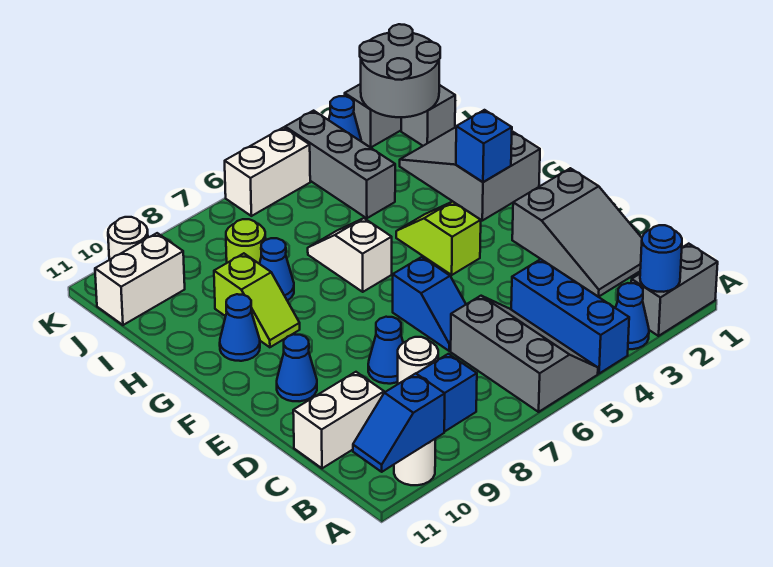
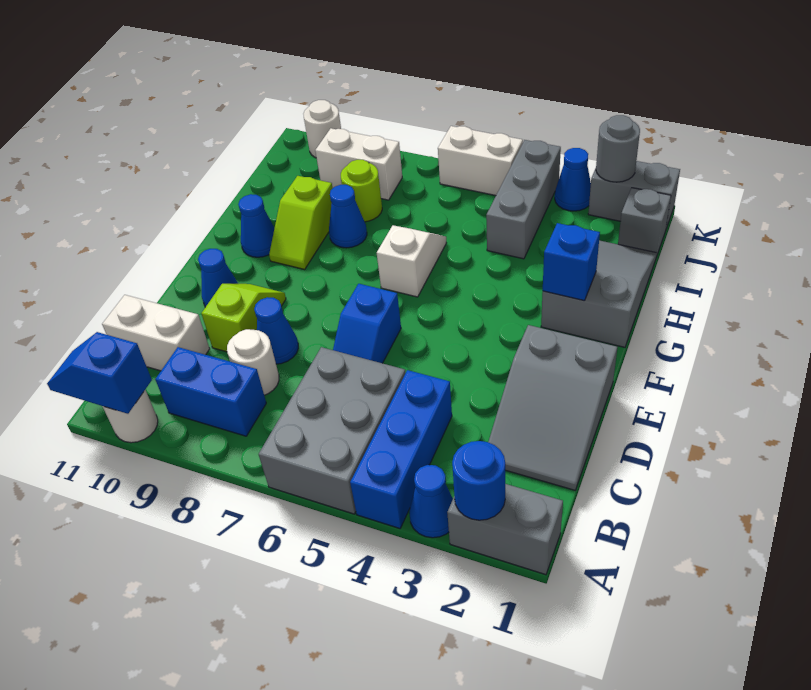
grey 2x3 slope [451,296,598,412] -> grey 2x3 brick [259,347,405,514]
lime 1x2 slope [396,202,481,275] -> lime 1x2 slope moved to [201,284,286,352]
grey 2x2 round brick [360,24,440,117] -> grey 1x1 round brick [596,115,640,182]
white 1x2 brick [95,233,185,325] -> white 1x2 brick moved to [315,128,402,200]

